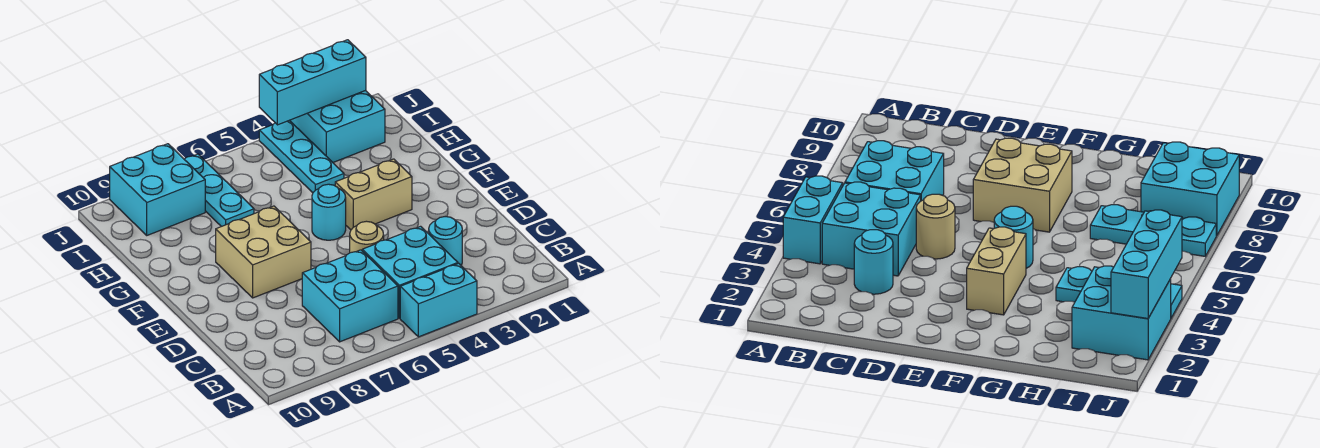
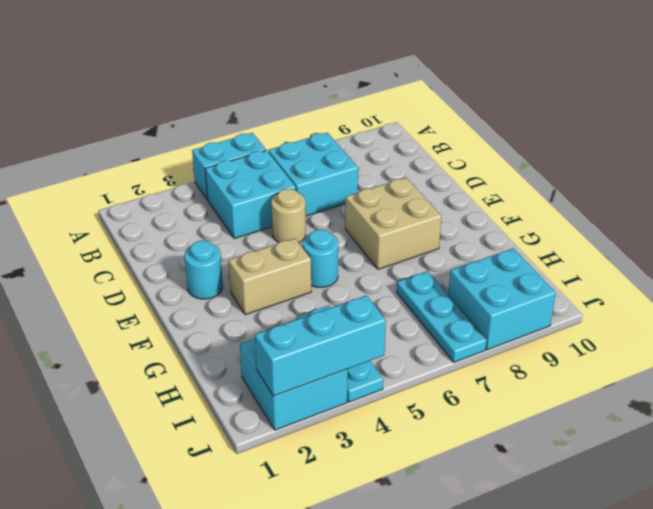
cyan 1x1 round brick [429,217,462,265] -> cyan 1x1 round brick moved to [184,241,223,299]

